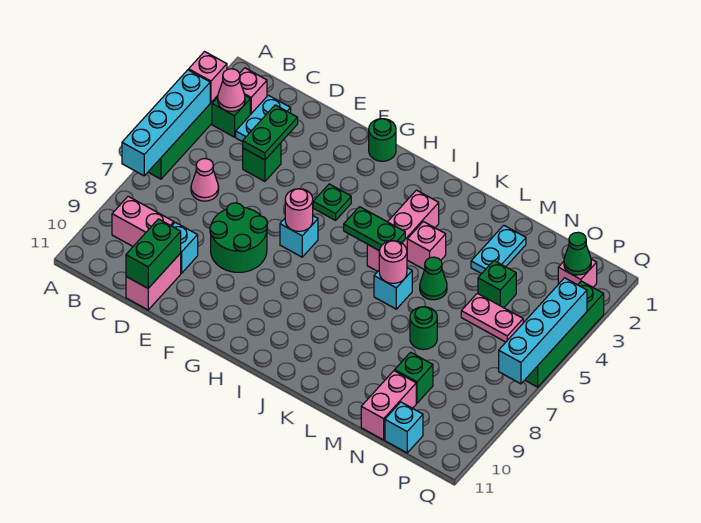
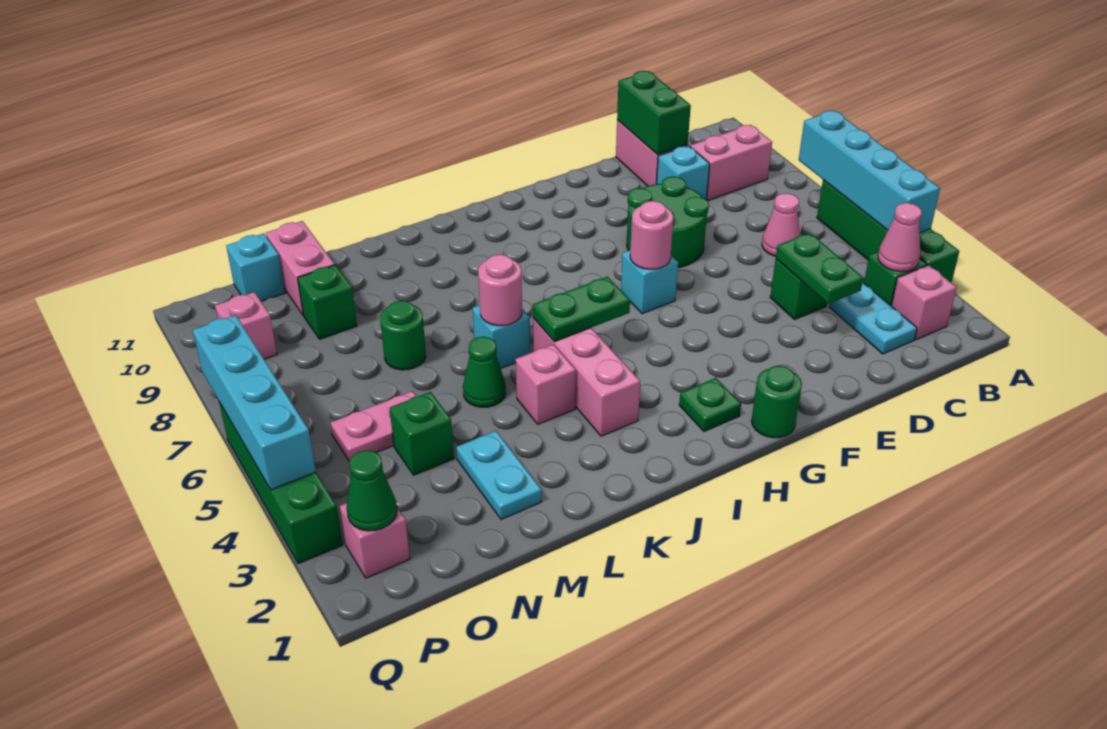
pink 1x1 brick [189,52,227,102] -> pink 1x1 brick moved to [215,292,277,359]
green 1x1 plate [313,184,351,220] -> green 1x1 plate moved to [679,378,741,432]

